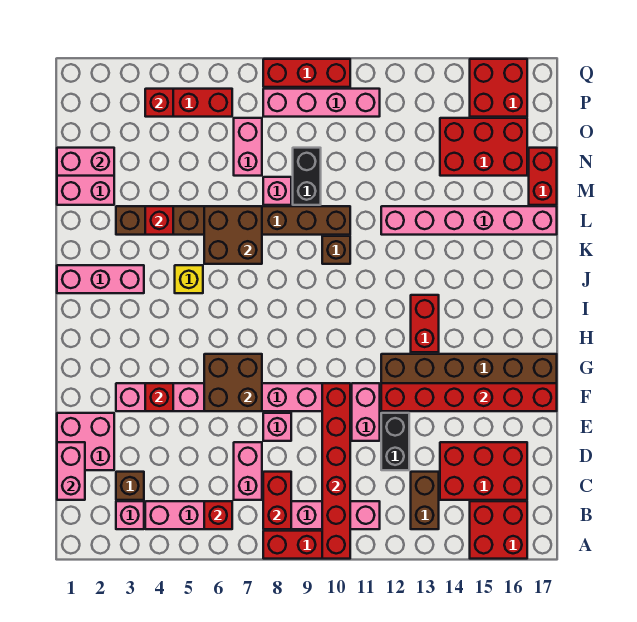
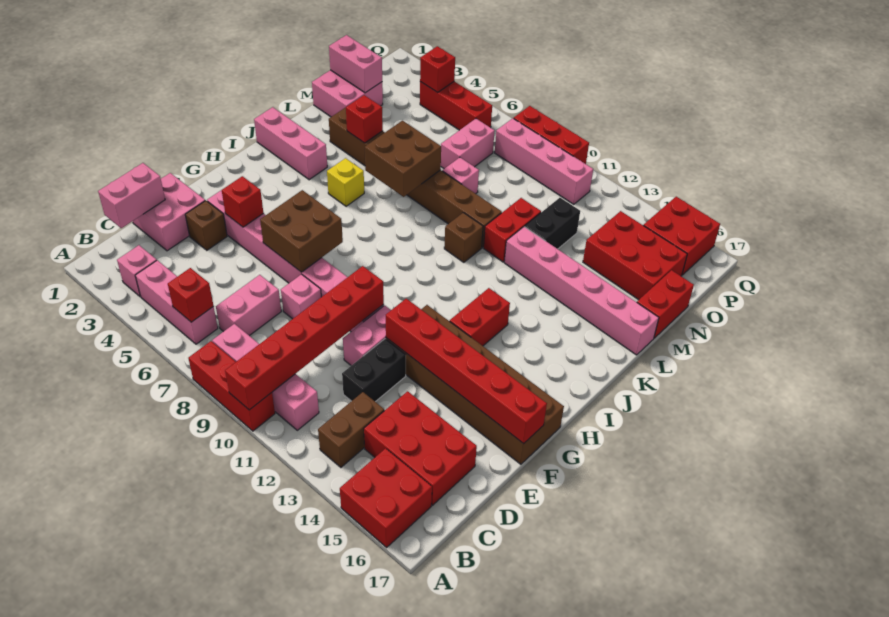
red 1x2 brick [263,472,291,529] -> red 1x2 brick moved to [484,198,541,262]
brown 1x1 brick [116,472,144,500] -> brown 1x1 brick moved to [185,201,227,250]
black 1x2 brick [293,148,321,205] -> black 1x2 brick moved to [525,198,580,249]

